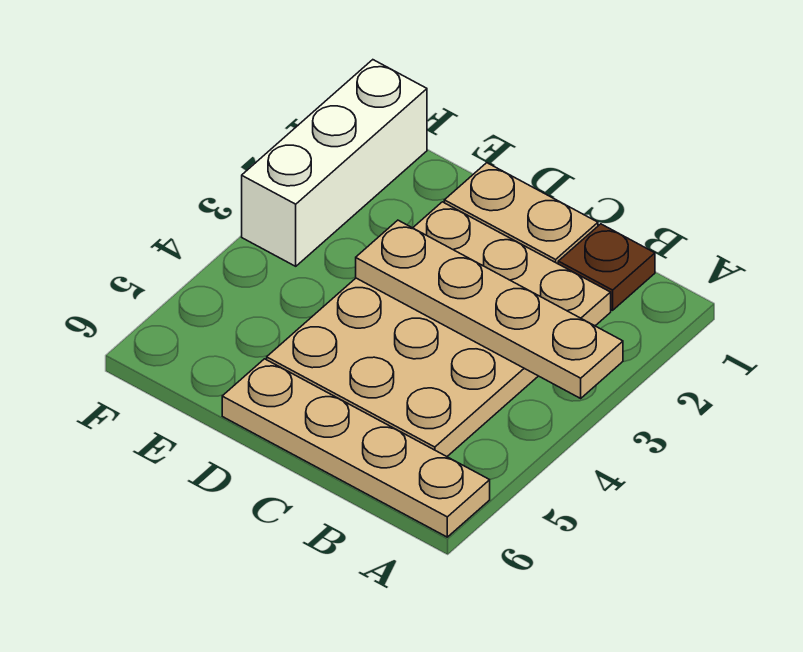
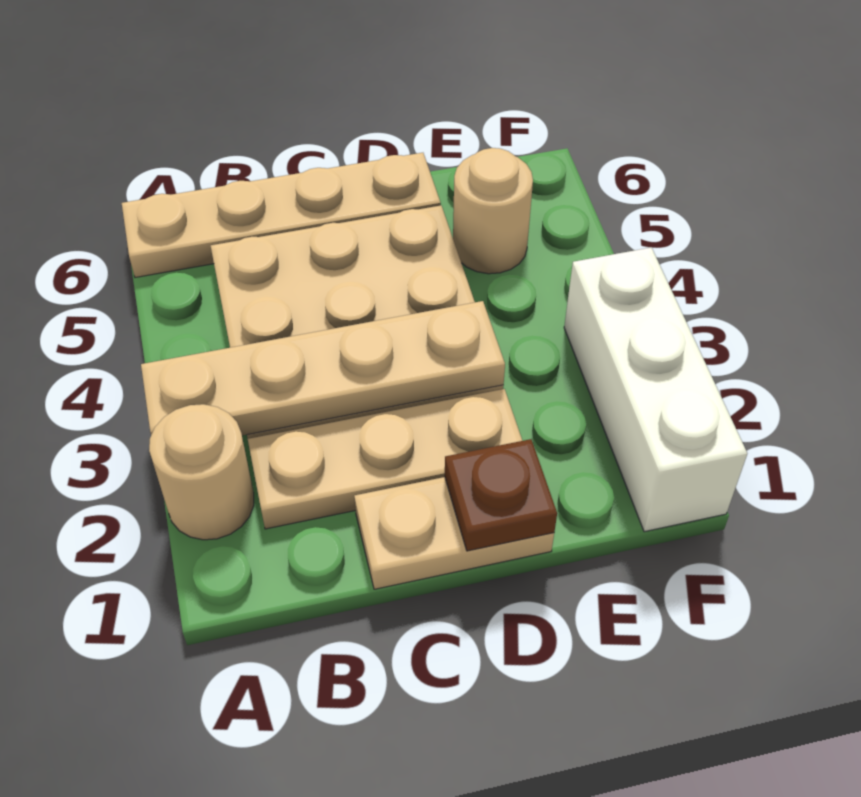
none -> tan 1x1 round brick [149,404,254,540]
brown 1x1 plate [558,224,655,310] -> brown 1x1 plate moved to [445,439,557,551]
none -> tan 1x1 round brick [453,148,533,274]

